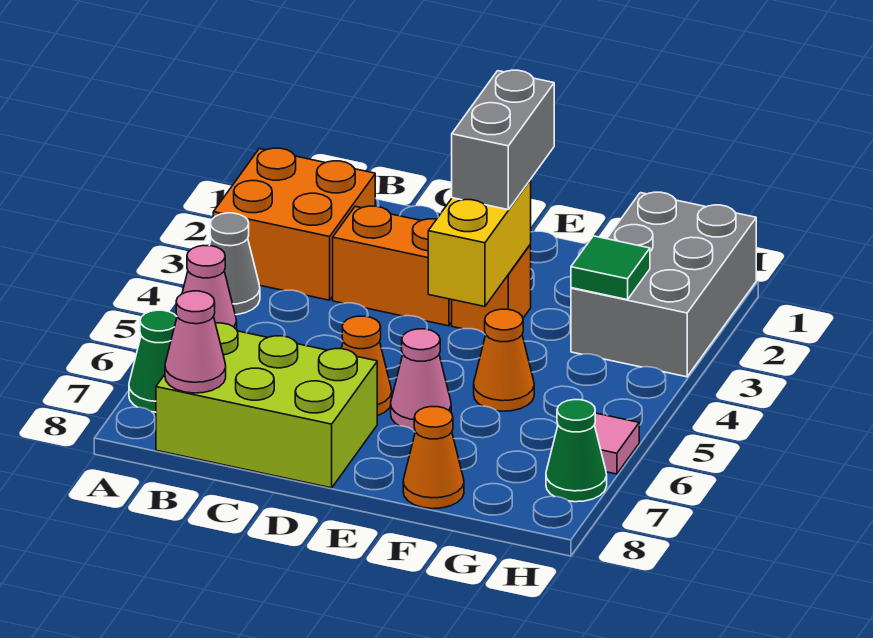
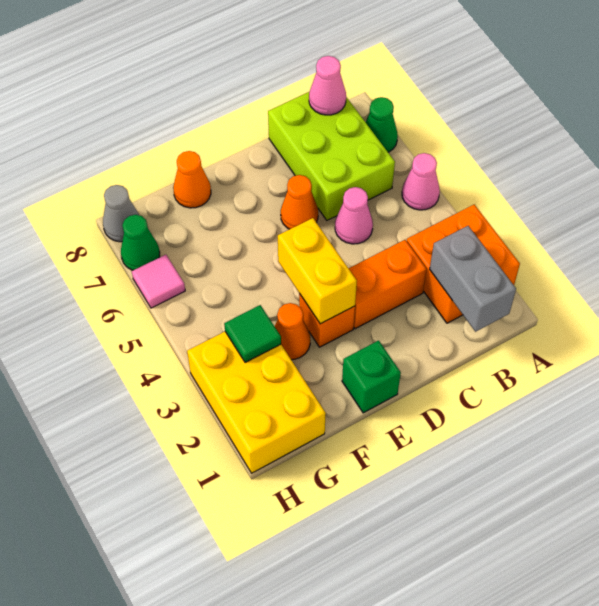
grey 1x1 cone [209,213,260,315] -> grey 1x1 cone moved to [103,185,139,242]
lime 2x3 brick [156,323,377,488] -> lime 2x3 brick turned to [268,92,395,220]
none -> green 1x1 brick [342,341,401,413]
grey 1x2 brick [452,70,554,210] -> grey 1x2 brick moved to [430,226,516,332]
pink 1x1 cone [391,329,451,430] -> pink 1x1 cone moved to [335,187,373,244]
orange 1x1 cone [474,309,534,411] -> orange 1x1 cone moved to [275,303,310,360]
grey 2x3 brick [571,192,756,377] -> yellow 2x3 brick [187,332,326,473]

